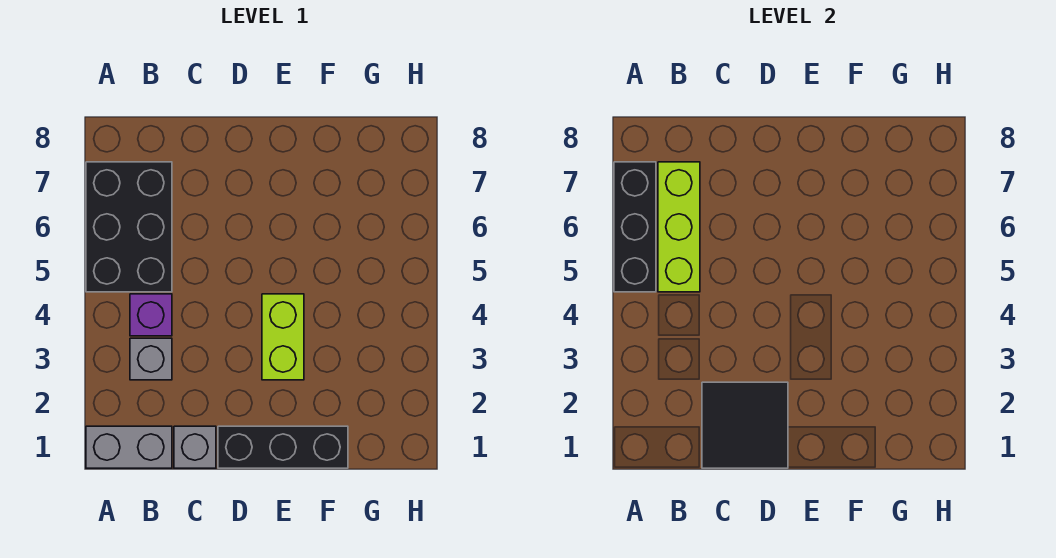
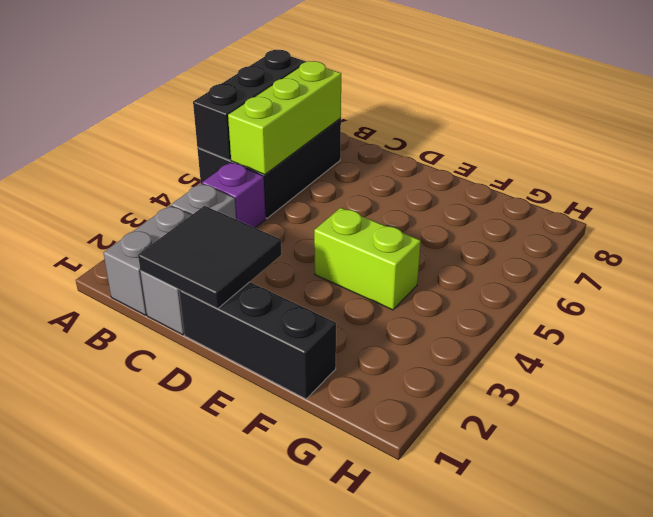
grey 1x2 brick [86,426,172,468] -> grey 1x2 brick turned to [103,205,191,315]
lime 1x2 brick [262,294,304,380] -> lime 1x2 brick turned to [314,208,421,310]

